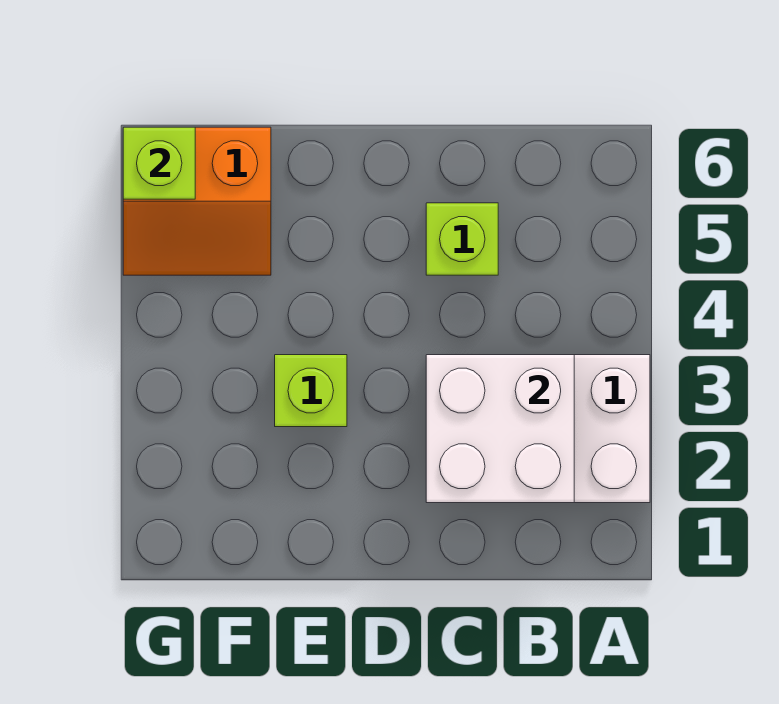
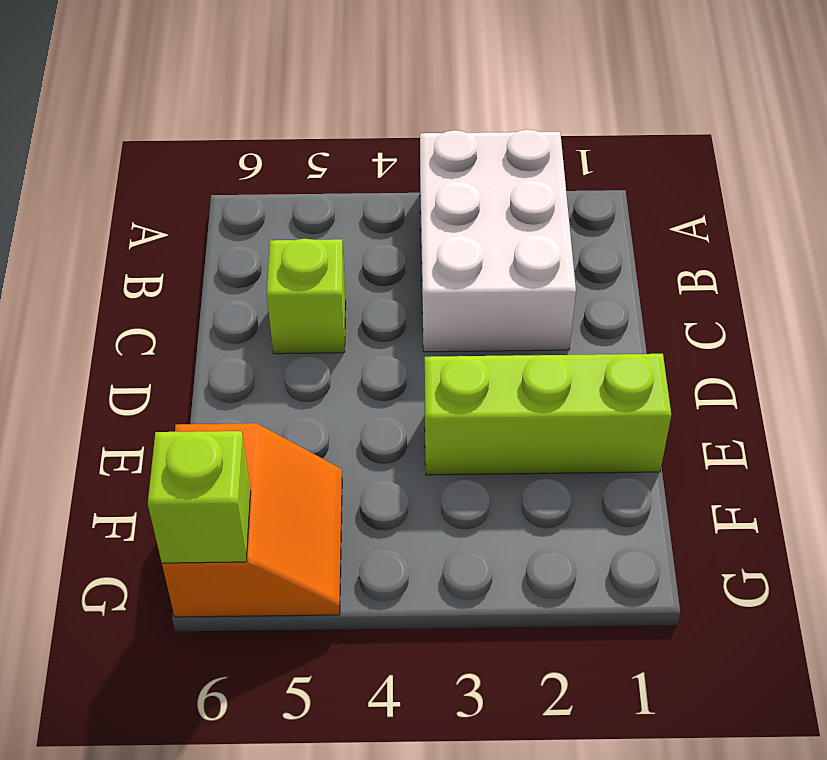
white 2x2 brick [426,355,574,503] -> none
lime 1x1 brick [275,355,347,427] -> lime 1x3 brick [425,354,671,475]

